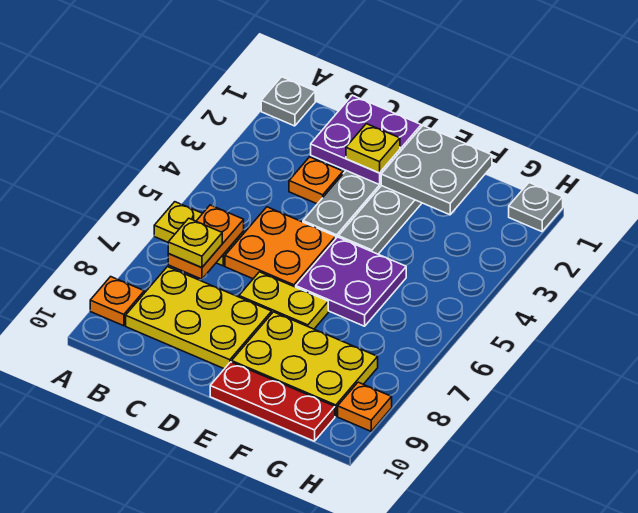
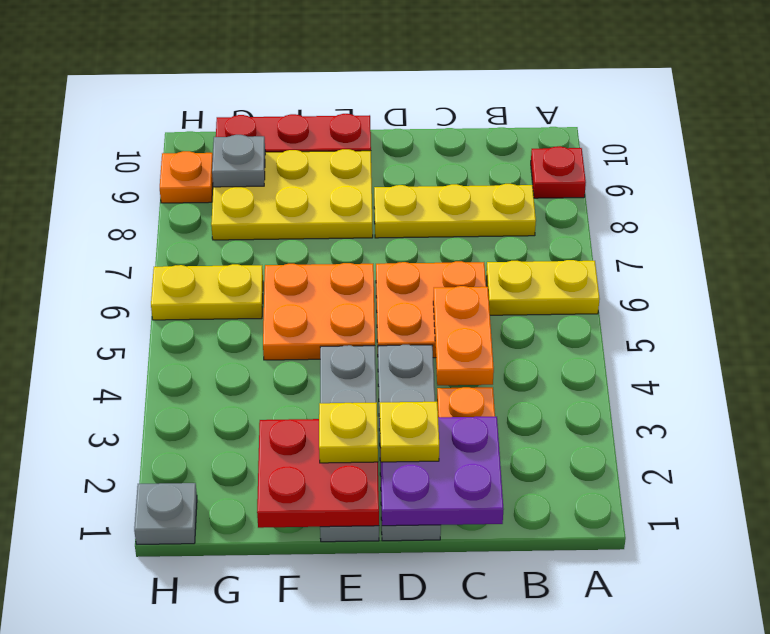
grey 1x1 plate [261,77,315,126] -> grey 1x1 plate moved to [212,135,265,187]
orange 1x1 plate [90,277,144,326] -> red 1x1 plate [531,146,586,198]
orange 1x2 plate [168,205,244,279] -> orange 1x2 plate moved to [433,286,494,385]
yellow 1x1 plate [168,218,222,268] -> yellow 1x1 plate moved to [319,402,378,463]
yellow 2x3 plate [126,267,272,369] -> yellow 1x3 plate [374,184,536,238]
yellow 1x2 plate [239,272,328,329] -> yellow 1x2 plate moved to [151,264,263,320]
grey 2x2 plate [381,126,492,215] -> red 2x2 plate [257,419,379,528]
purple 2x2 plate [296,237,406,326] -> orange 2x2 plate [263,263,375,360]

